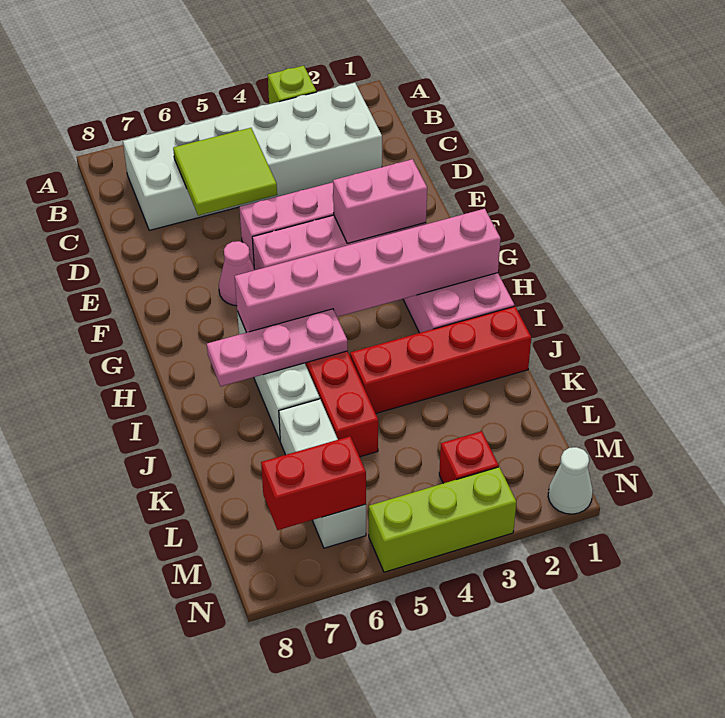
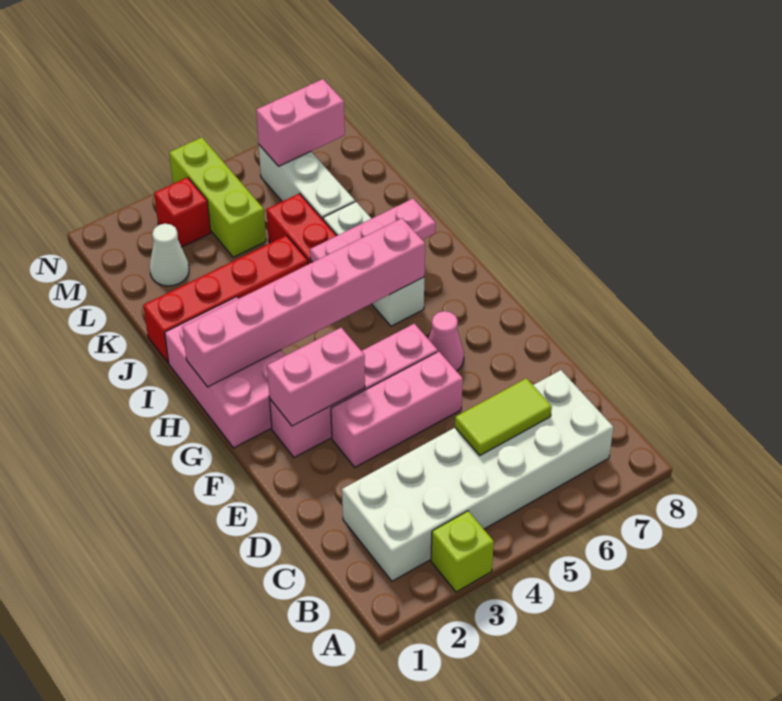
lime 2x2 tile [173,128,277,215] -> lime 1x2 tile [455,378,552,455]
red 1x2 brick [261,436,366,530] -> pink 1x2 brick [256,79,345,166]
white 1x1 cone [548,447,593,514] -> white 1x1 cone moved to [150,224,189,286]
lime 1x3 brick [369,467,516,572] -> lime 1x3 brick turned to [169,137,266,257]

